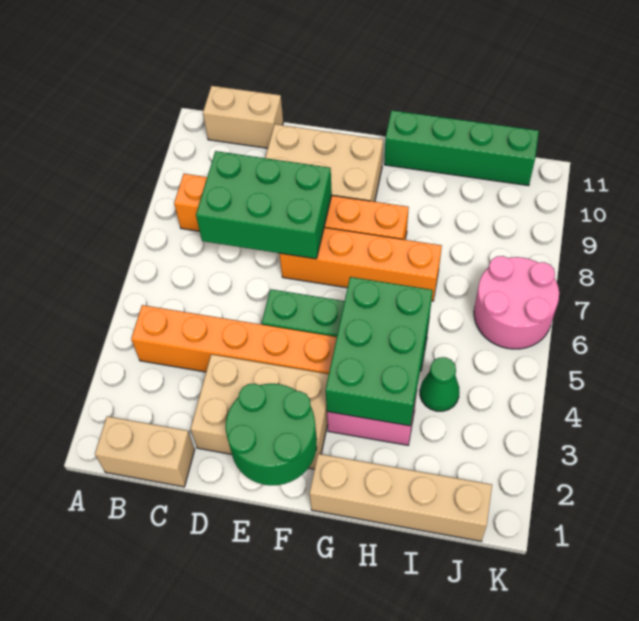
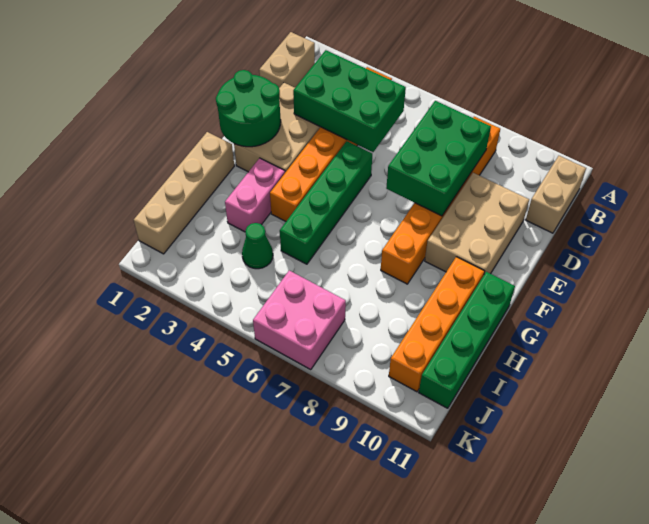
orange 1x4 brick [279,228,442,301] -> orange 1x4 brick moved to [389,257,485,392]
green 2x3 brick [325,277,433,426] -> green 2x3 brick moved to [293,50,406,152]
pink 2x2 round brick [474,256,559,349] -> pink 2x2 brick [253,271,346,370]

